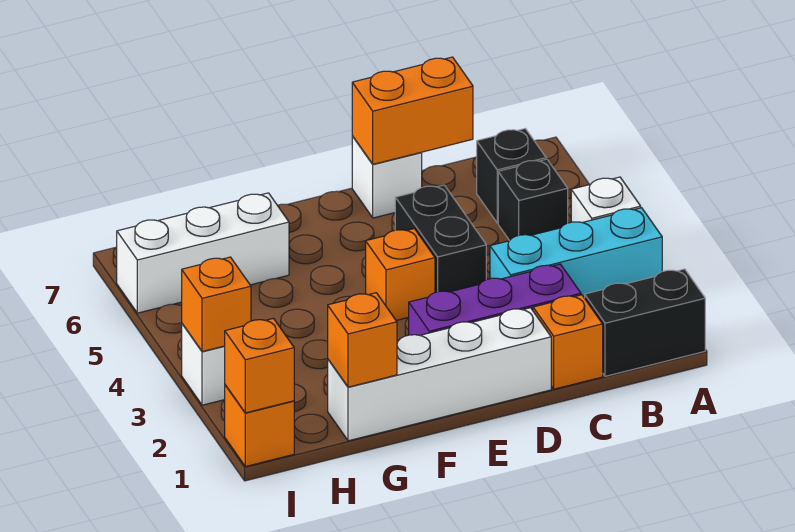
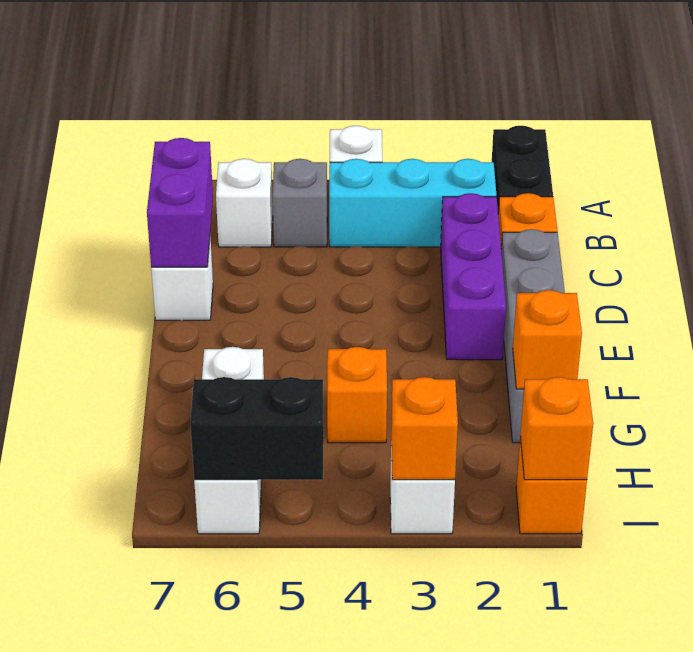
cyan 1x3 brick [490,208,662,298] -> cyan 1x3 brick turned to [329,159,496,247]
black 1x1 brick [498,159,568,241] -> grey 1x1 brick [273,159,327,247]
black 1x1 brick [477,129,546,223] -> white 1x1 brick [216,159,273,247]
orange 1x2 brick [352,57,473,164] -> purple 1x2 brick [147,138,213,267]
white 1x4 brick [328,308,551,441] -> grey 1x4 brick [501,229,565,443]
black 1x2 brick [395,185,486,292] -> black 1x2 brick moved to [190,377,324,480]
orange 1x1 brick [366,229,435,320] -> orange 1x1 brick moved to [327,347,387,443]

